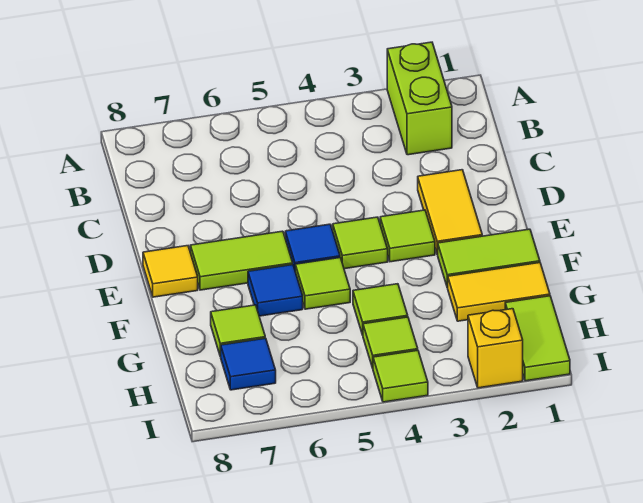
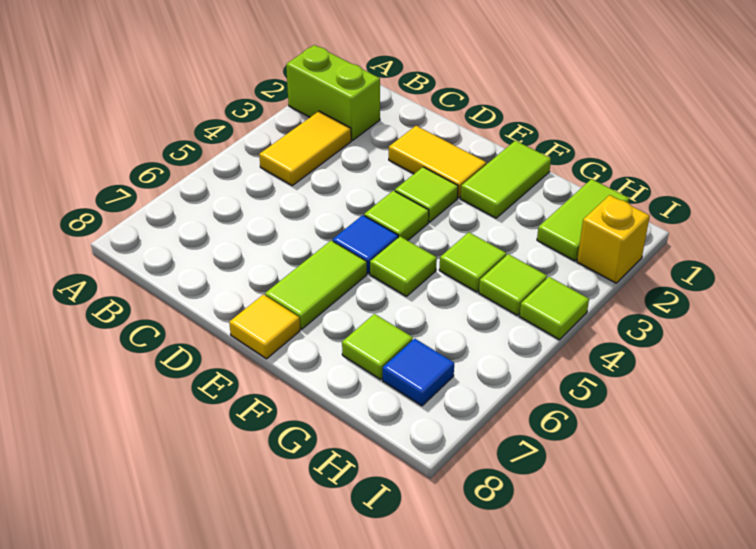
blue 1x1 tile [248,265,303,316] -> none
yellow 1x2 tile [448,263,550,321] -> yellow 1x2 tile moved to [259,111,351,186]
lime 1x2 tile [505,296,570,381] -> lime 1x2 tile turned to [537,179,629,261]

